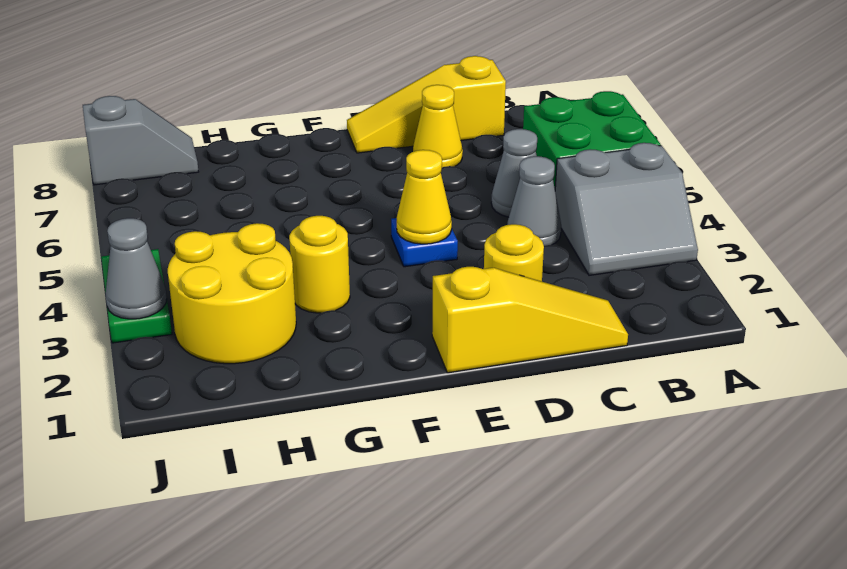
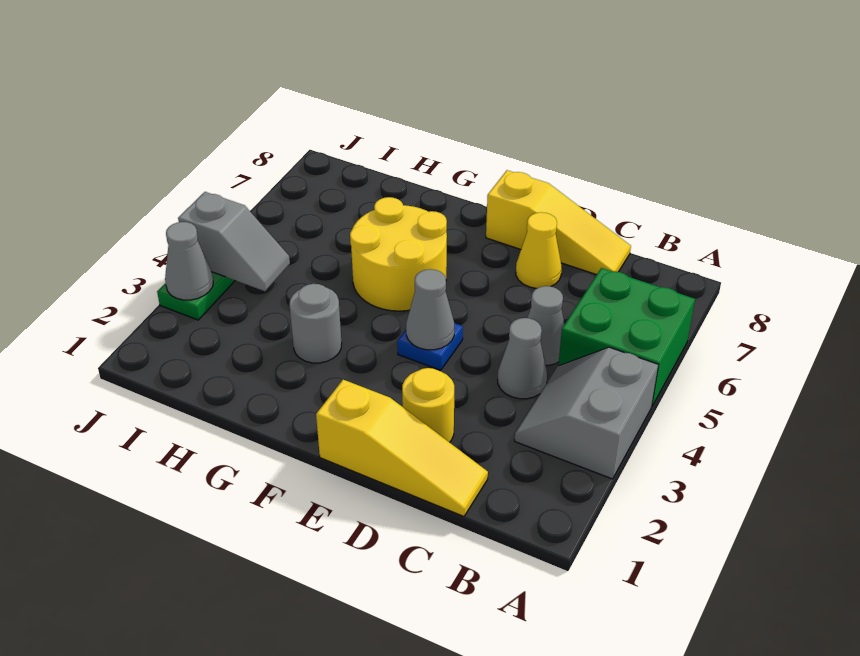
grey 2x2 slope [555,143,698,275] -> grey 2x2 slope turned to [515,347,658,479]
yellow 1x3 slope [347,56,506,153] -> yellow 1x3 slope turned to [486,170,631,275]
yellow 1x1 cone [397,150,452,244] -> grey 1x1 cone [406,269,454,350]
yellow 1x1 round brick [289,216,350,313] -> grey 1x1 round brick [289,284,342,363]
yellow 2x2 round brick [168,223,296,364] -> yellow 2x2 round brick moved to [350,197,447,311]
grey 1x2 slope [83,96,198,185] -> grey 1x2 slope moved to [178,192,290,291]

